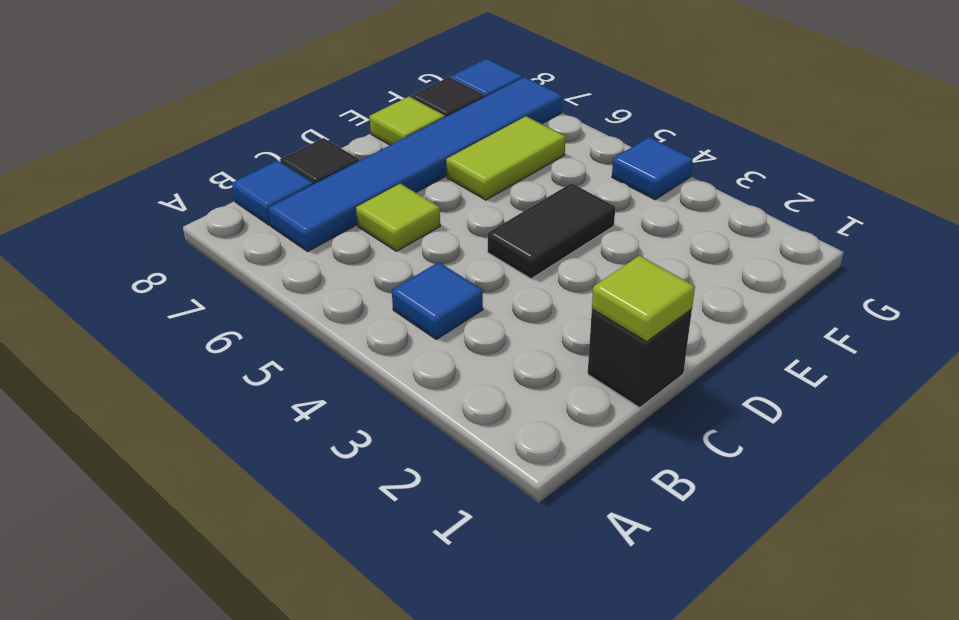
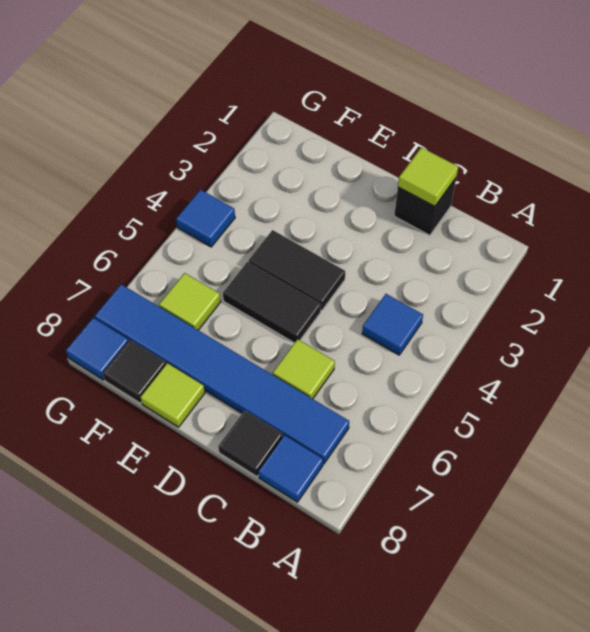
none -> black 1x2 tile [223,262,321,343]
lime 1x2 tile [446,116,565,200] -> lime 1x1 tile [159,273,221,330]

